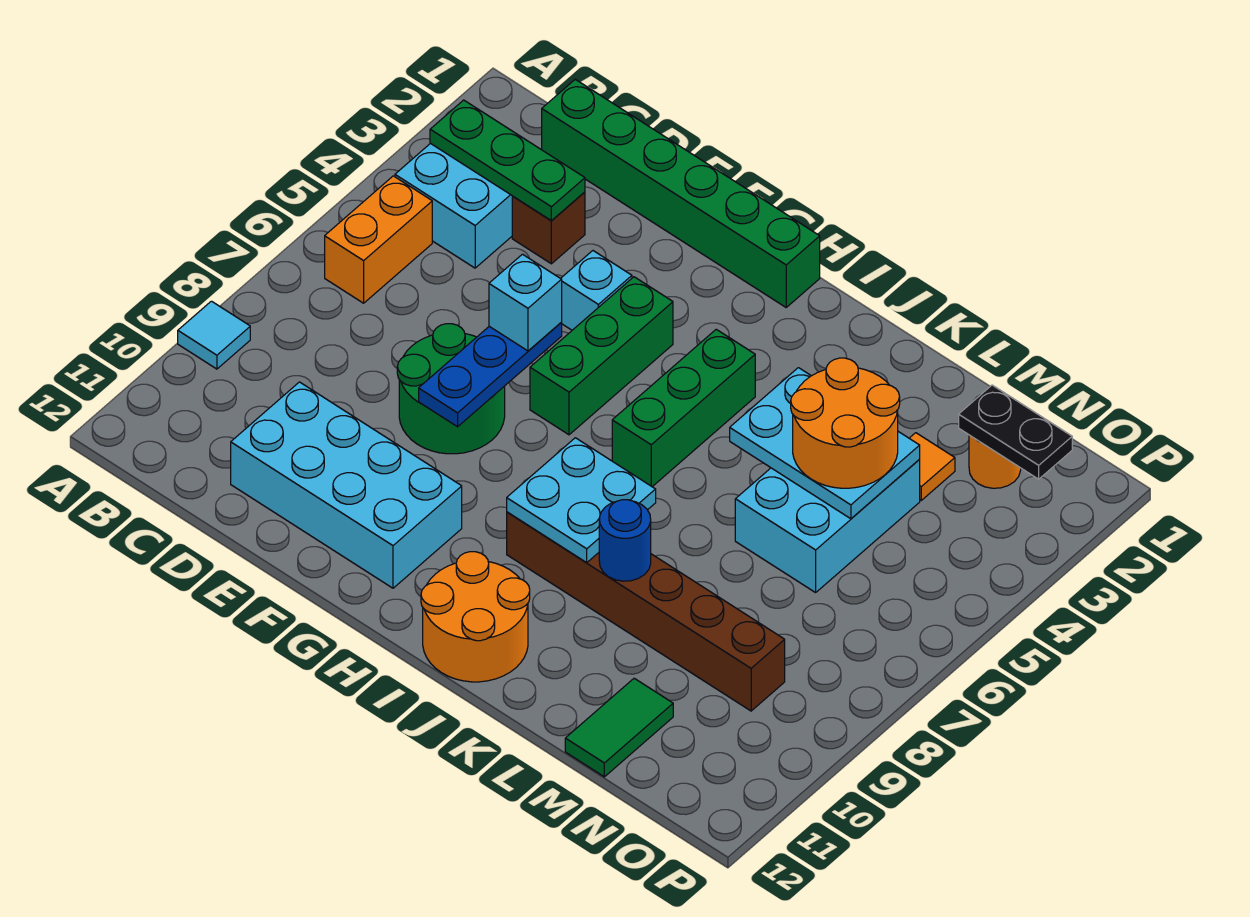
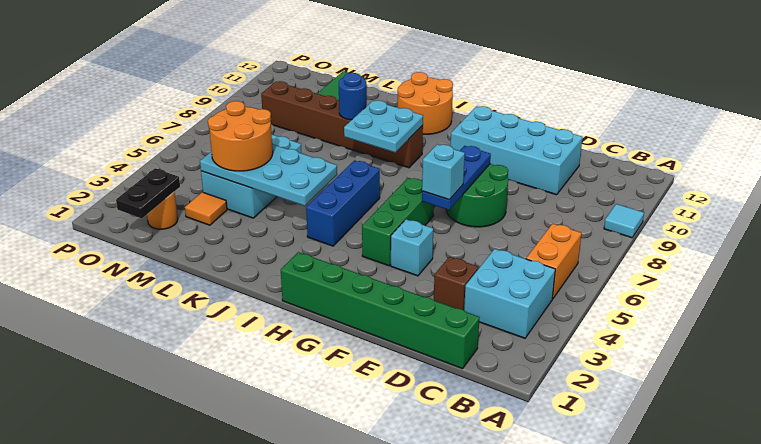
green 1x3 plate [430,100,585,221] -> none
green 1x3 brick [612,329,755,487] -> blue 1x3 brick [306,161,380,246]
cyan 2x3 plate [730,368,920,519] -> cyan 2x4 plate [200,144,337,206]
black 1x2 plate [959,385,1072,479] -> black 1x2 plate turned to [116,168,180,218]

